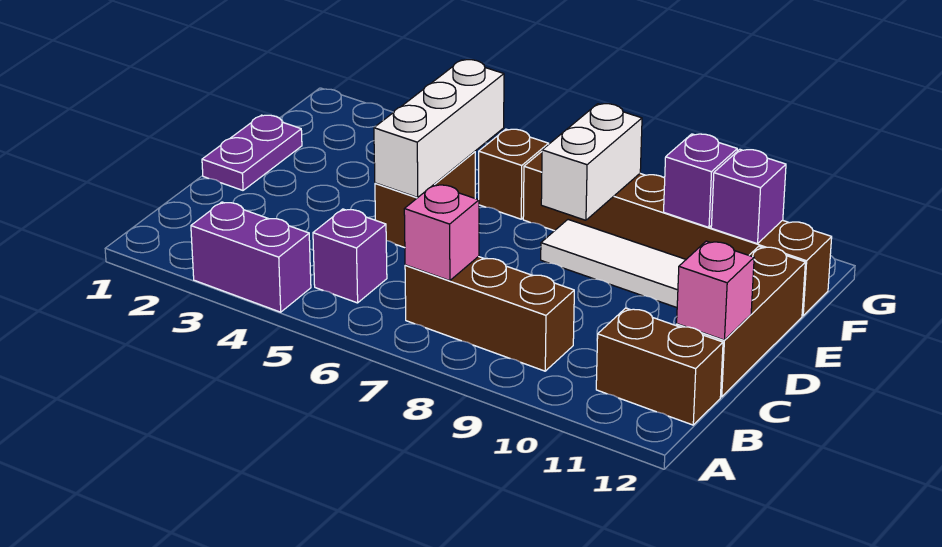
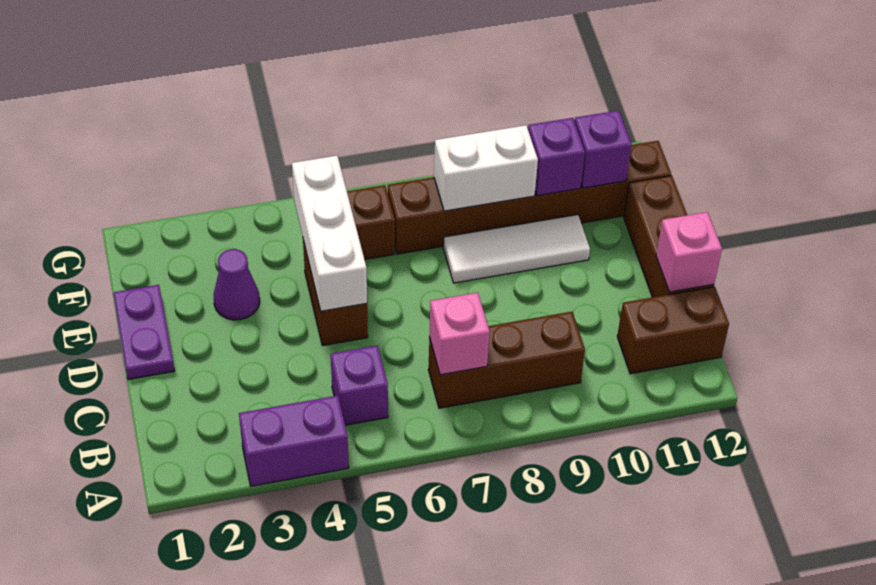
none -> purple 1x1 cone [214,249,260,320]
white 1x2 brick [541,104,642,220] -> white 1x2 brick turned to [434,125,538,211]

